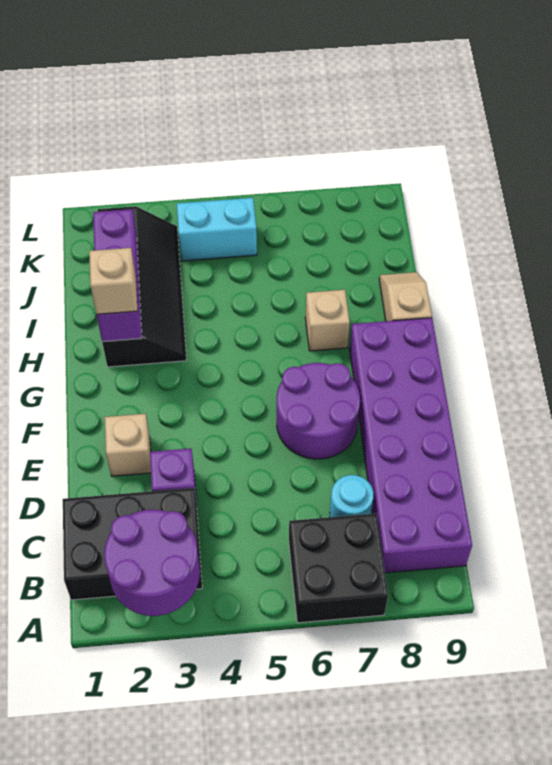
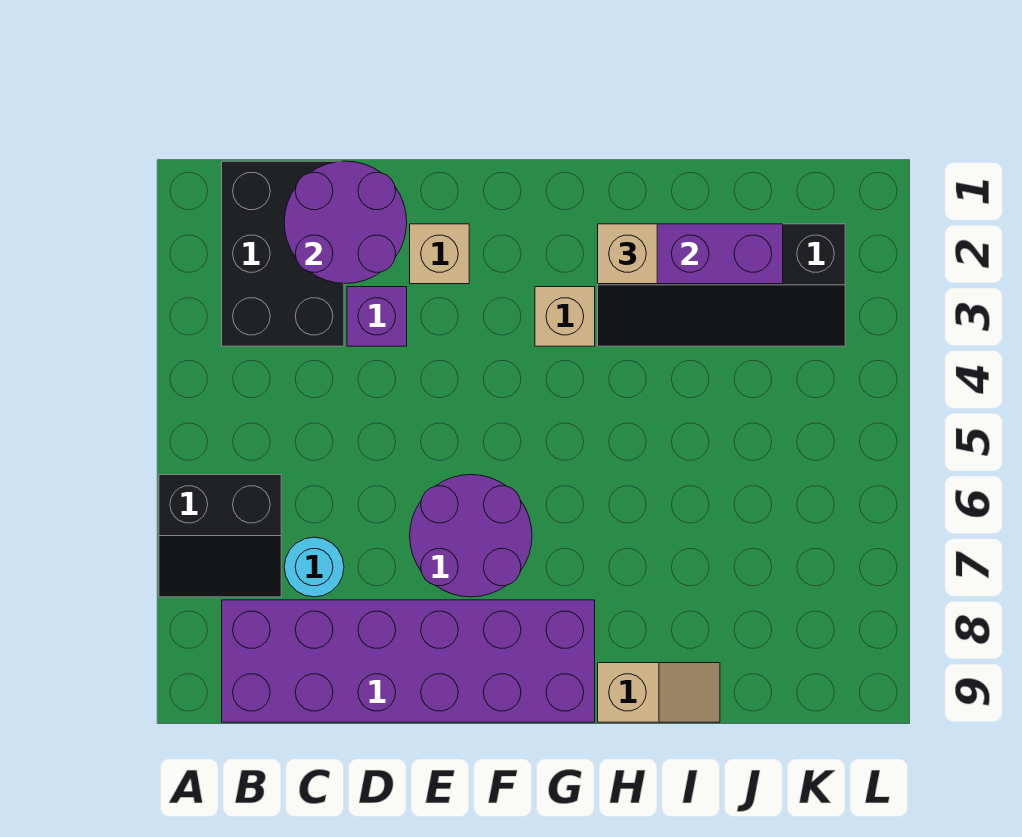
purple 2x2 round brick [104,510,200,616] -> purple 2x2 round brick moved to [284,161,407,284]
black 2x2 brick [289,514,388,623] -> black 2x2 slope [159,475,281,597]
tan 1x1 brick [305,290,350,351] -> tan 1x1 brick moved to [535,287,595,346]
cyan 1x2 brick [177,198,257,261] -> none

